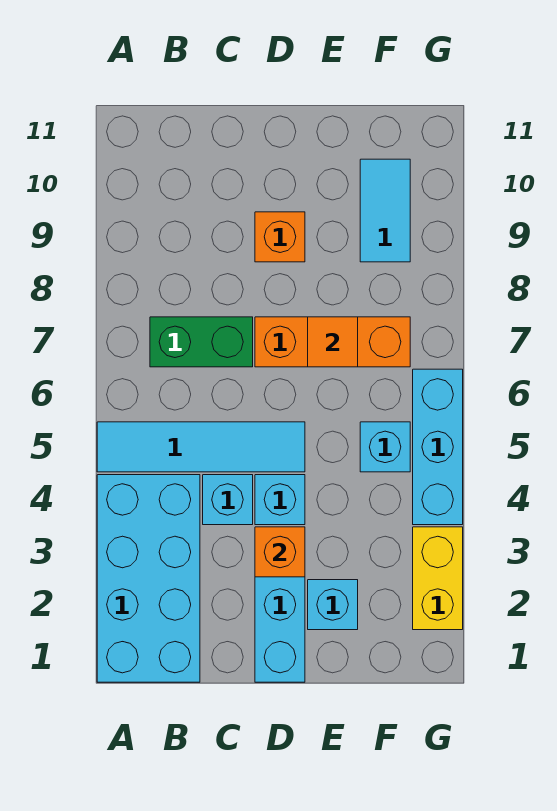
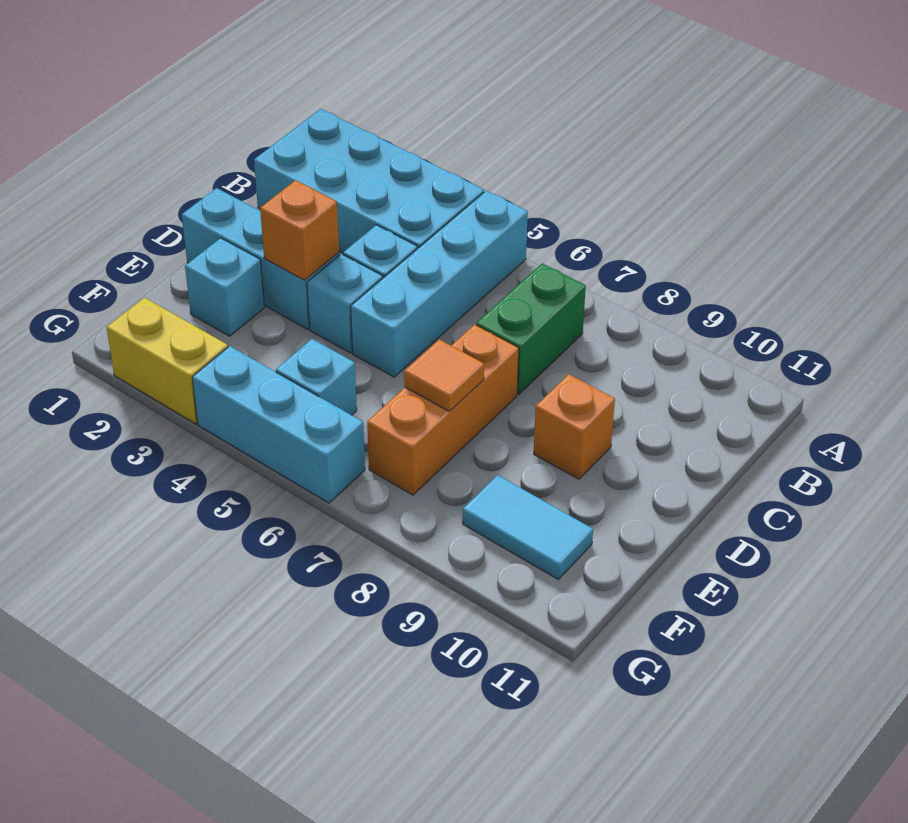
cyan 1x4 tile [97,422,305,472] -> cyan 1x4 brick [351,191,528,377]

